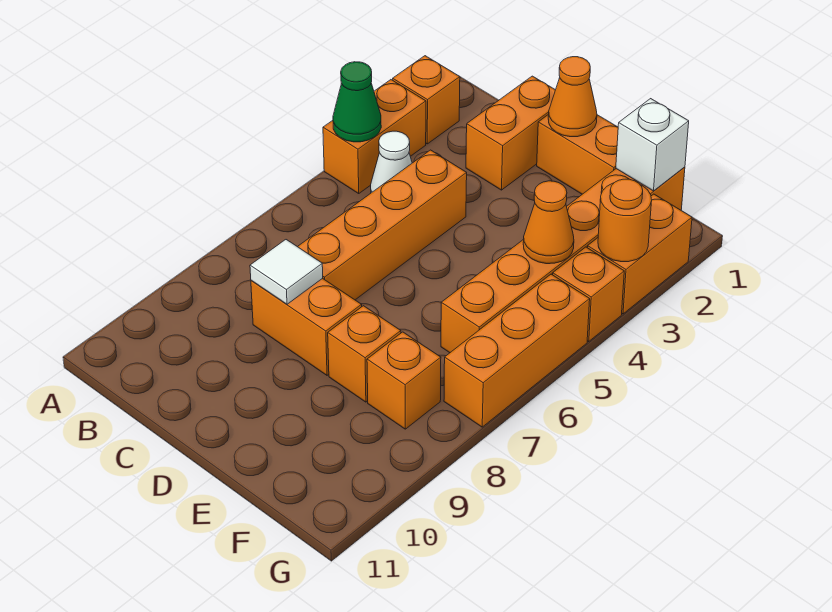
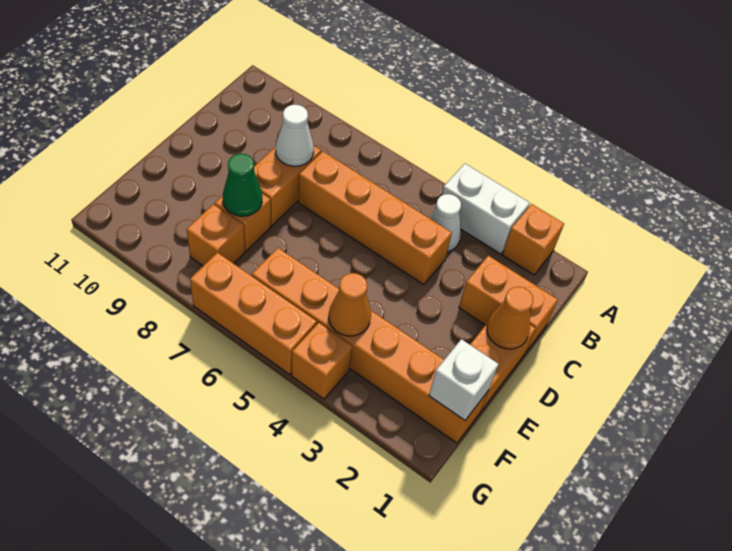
orange 1x2 brick [323,80,426,193] -> white 1x2 brick [442,164,530,254]
green 1x1 cone [333,62,381,142] -> green 1x1 cone moved to [223,154,262,216]
white 1x1 tile [250,240,323,304] -> white 1x1 cone [276,105,314,166]
orange 1x2 brick [587,194,692,314] -> none
orange 1x1 round brick [598,179,652,262] -> none

